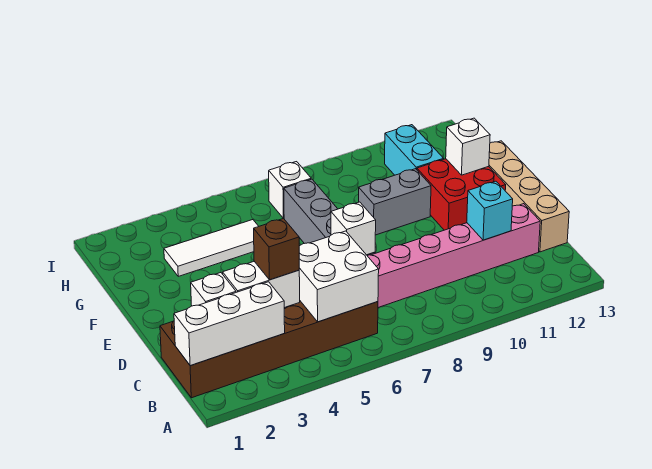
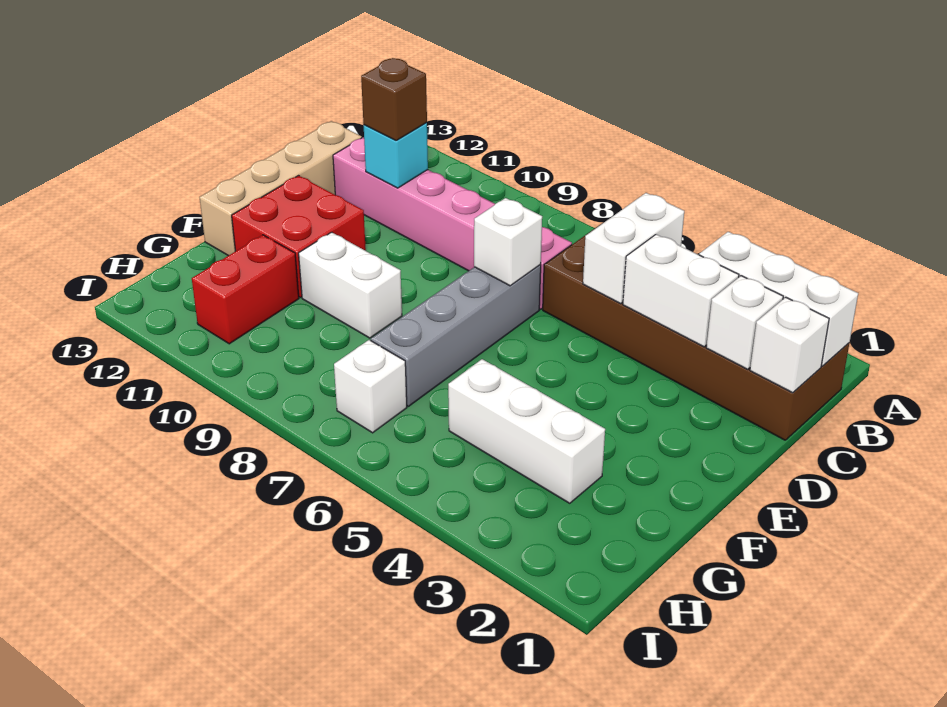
white 2x2 brick [299,231,379,322] -> white 1x2 brick [583,193,684,304]
brown 1x1 brick [254,218,299,280] -> brown 1x1 brick moved to [361,58,427,140]
grey 1x2 brick [359,169,431,235] -> white 1x2 brick [299,232,402,338]
white 1x1 brick [446,118,490,175] -> white 1x1 brick moved to [750,297,829,393]
white 1x3 tile [164,220,259,276] -> white 1x3 brick [448,359,605,503]
cyan 1x2 brick [385,125,444,175] -> red 1x2 brick [192,235,299,344]

